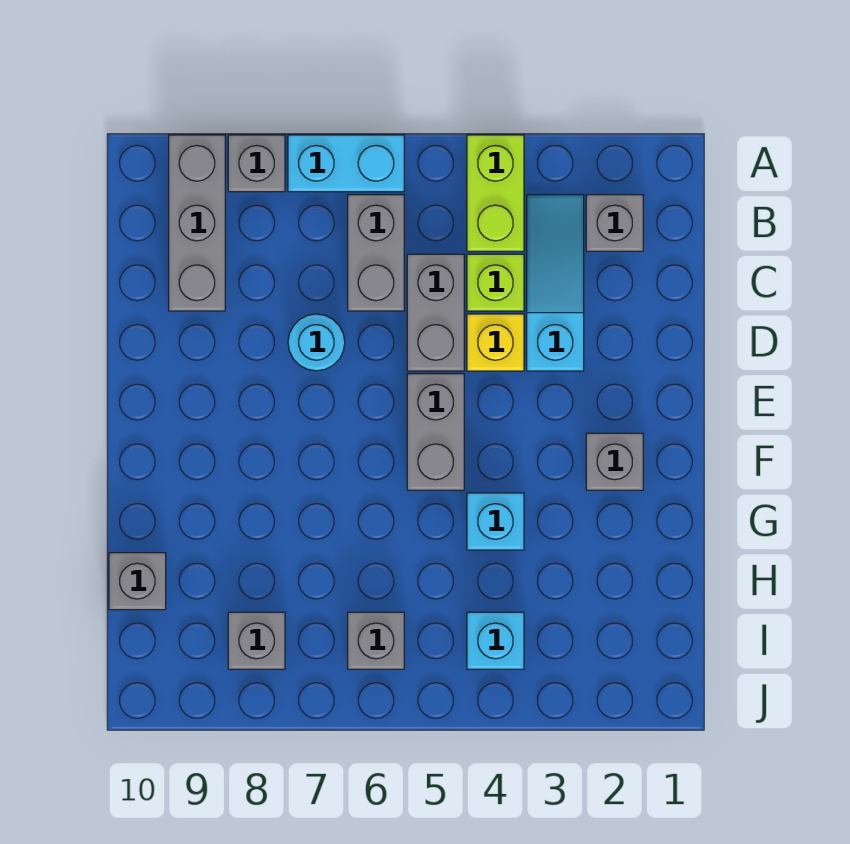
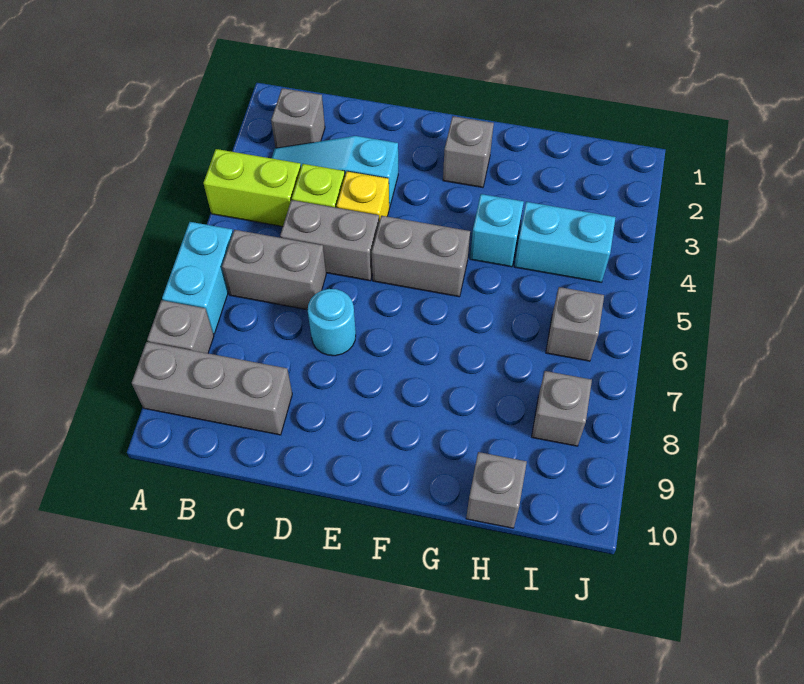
cyan 1x1 brick [467,612,524,669] -> cyan 1x2 brick [514,202,616,282]

